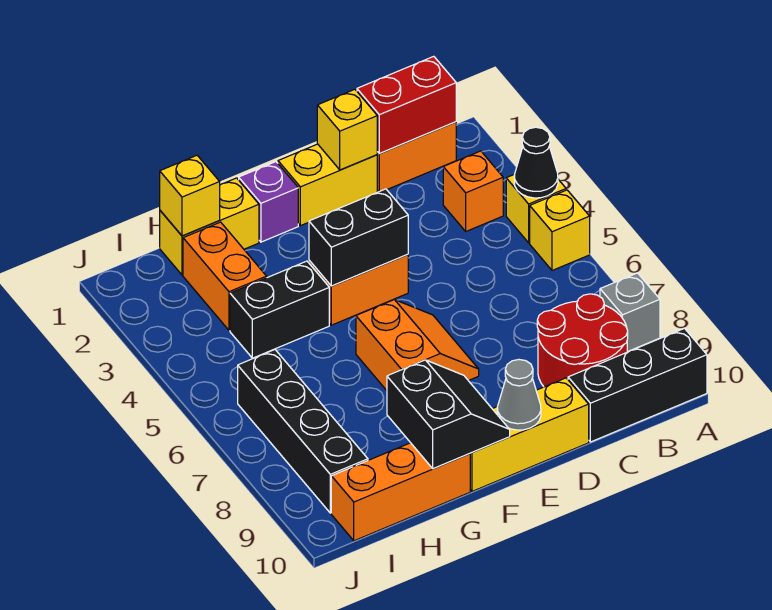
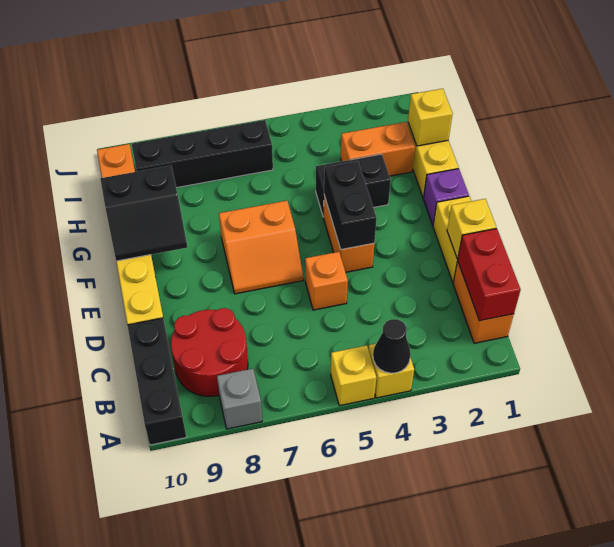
orange 1x1 brick [443,151,503,231] -> orange 1x1 brick moved to [305,252,348,310]
grey 1x1 cone [497,360,541,430] -> none
black 1x2 brick [230,261,329,358] -> black 1x2 brick turned to [316,154,391,217]

